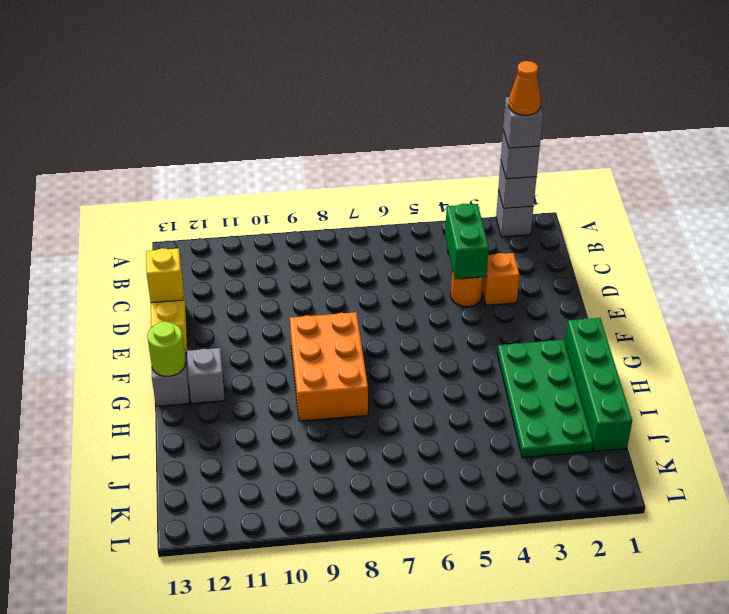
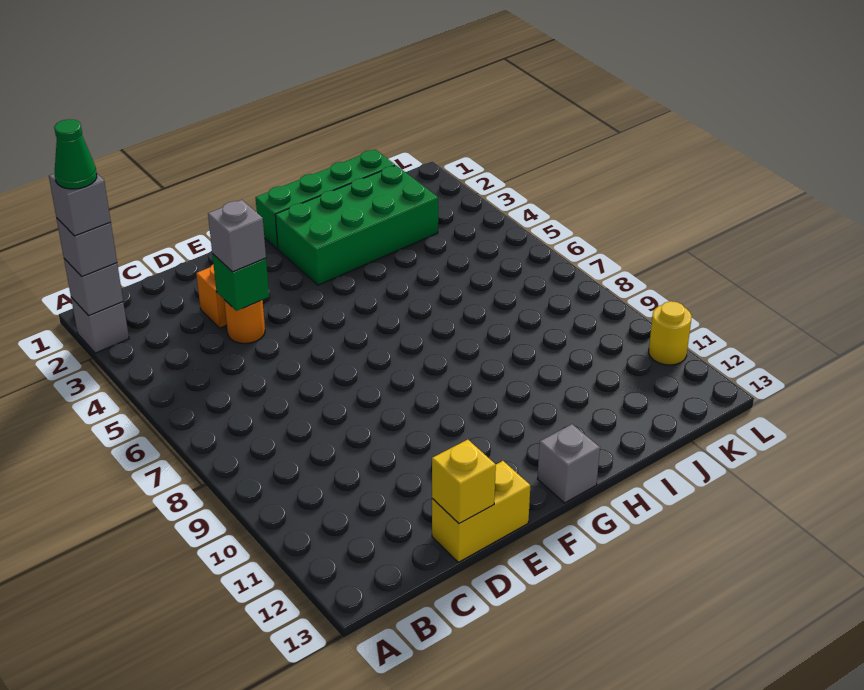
orange 1x1 cone [509,61,541,115] -> green 1x1 cone [54,119,97,189]
green 1x2 brick [445,204,489,279] -> green 1x1 brick [212,254,269,311]
orange 2x3 brick [290,312,368,421] -> none
green 2x4 plate [497,340,593,458] -> green 2x4 brick [275,165,438,285]
grey 1x1 brick [187,348,225,403] -> grey 1x1 brick moved to [208,200,266,272]
lime 1x1 round brick [147,322,186,376] -> none
none -> yellow 1x1 round brick [649,301,692,365]

